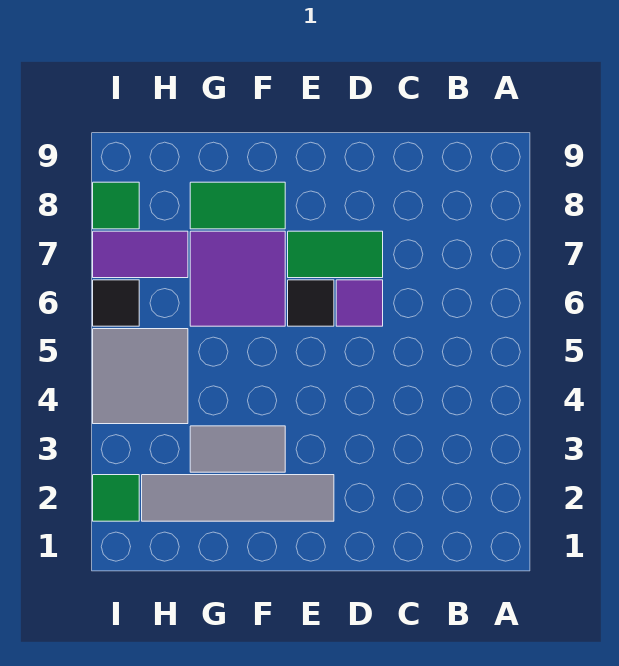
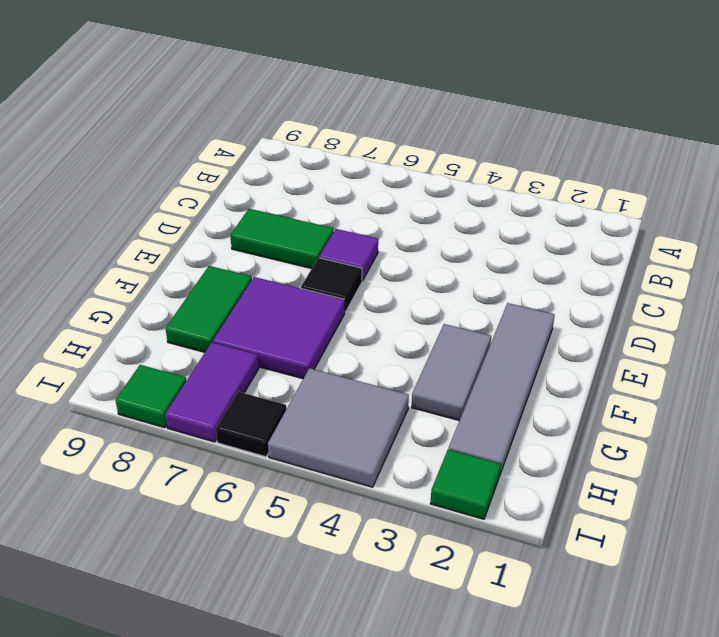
green 1x2 tile [288,231,383,278] -> green 1x2 tile turned to [230,209,334,269]

